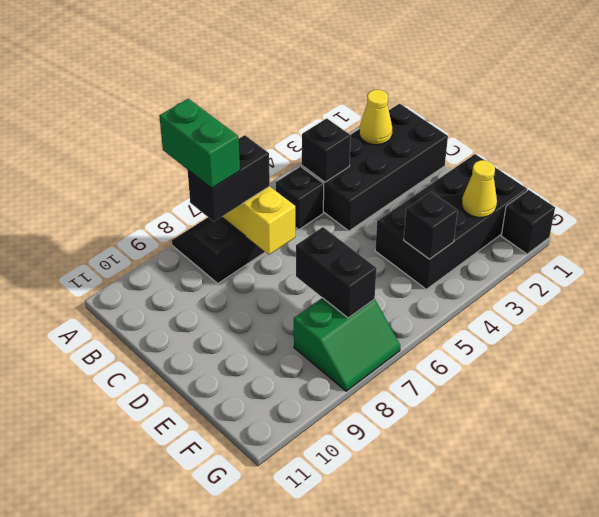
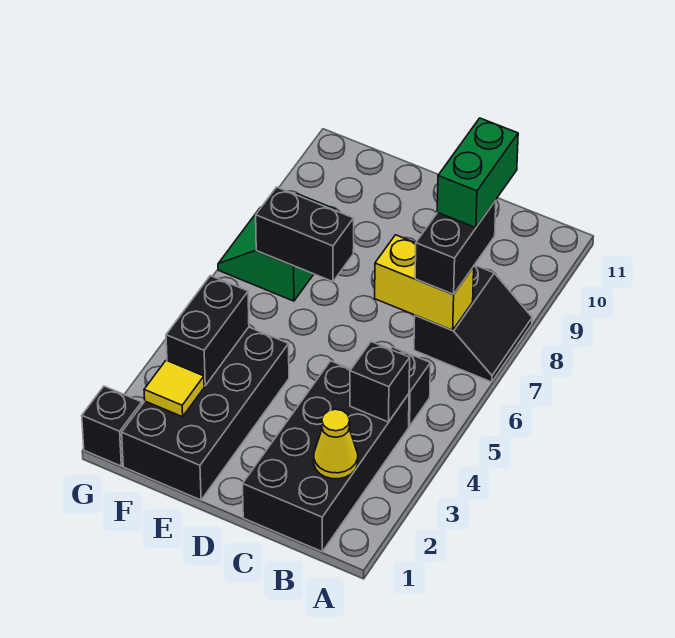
green 1x2 brick [159,99,240,188] -> green 1x2 brick turned to [437,118,518,228]
yellow 1x1 cone [462,160,497,217] -> yellow 1x1 tile [144,360,204,417]
black 1x1 brick [404,192,458,259] -> black 1x2 brick [166,276,249,386]

